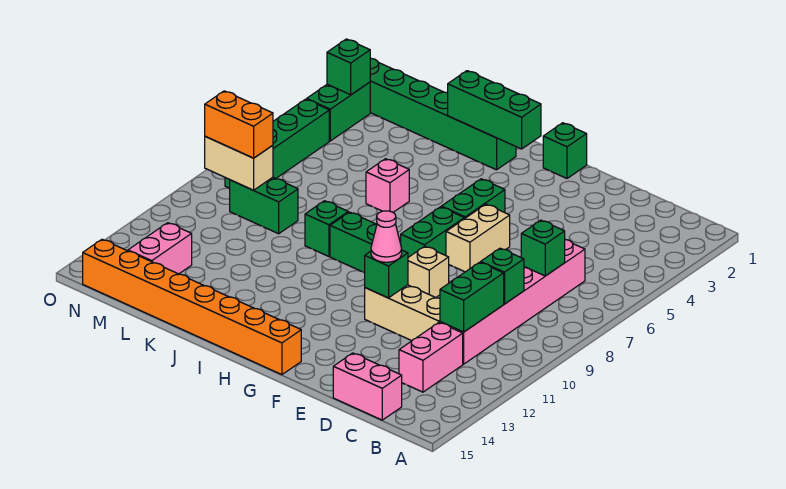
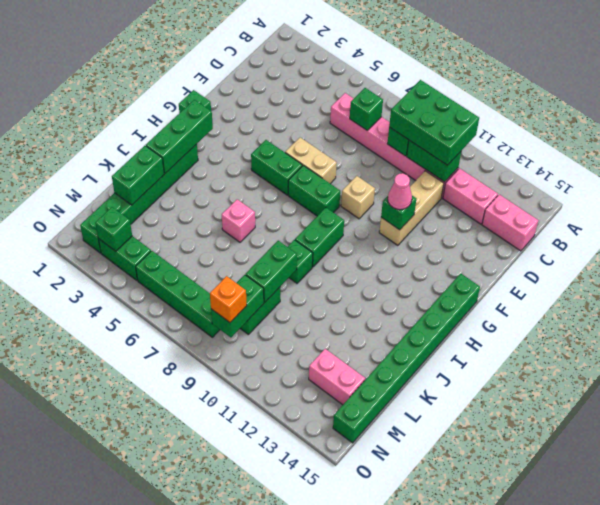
none -> green 2x3 brick [389,80,479,165]
pink 1x2 brick [333,353,402,420] -> pink 1x2 brick turned to [482,195,539,251]
orange 1x8 brick [83,239,301,375] -> green 1x8 brick [333,273,480,443]
none -> green 1x2 brick [112,146,164,205]
none -> green 1x2 brick [246,241,297,303]
tan 1x2 brick [205,137,273,190] -> green 1x2 brick [211,275,264,337]
orange 1x2 brick [205,91,273,158] -> orange 1x1 brick [210,276,247,322]

